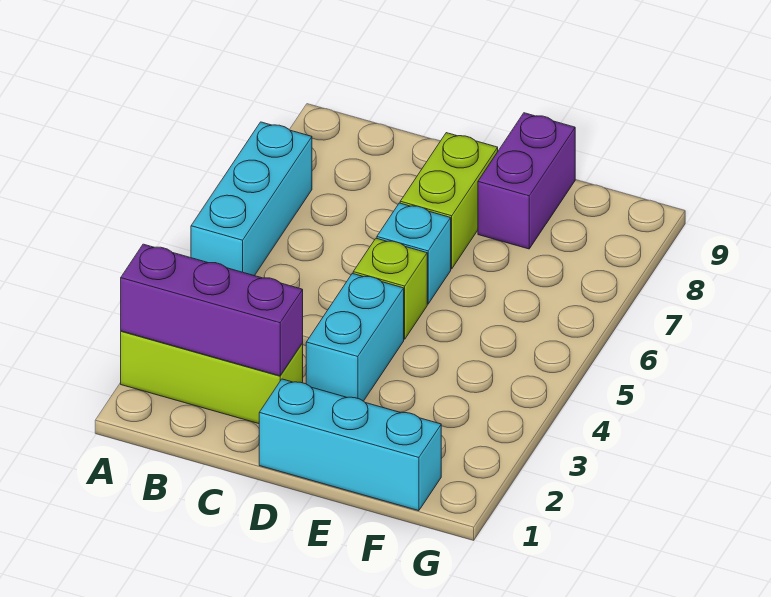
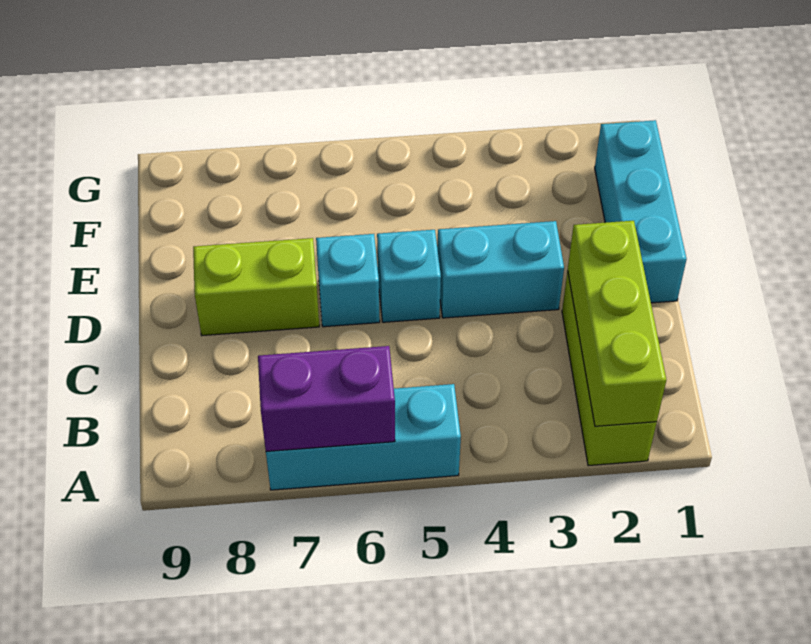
purple 1x3 brick [121,244,303,376] -> lime 1x3 brick [568,221,666,426]
lime 1x1 brick [353,238,427,339] -> cyan 1x1 brick [377,230,441,322]
purple 1x2 brick [478,113,575,249] -> purple 1x2 brick moved to [258,346,395,451]

